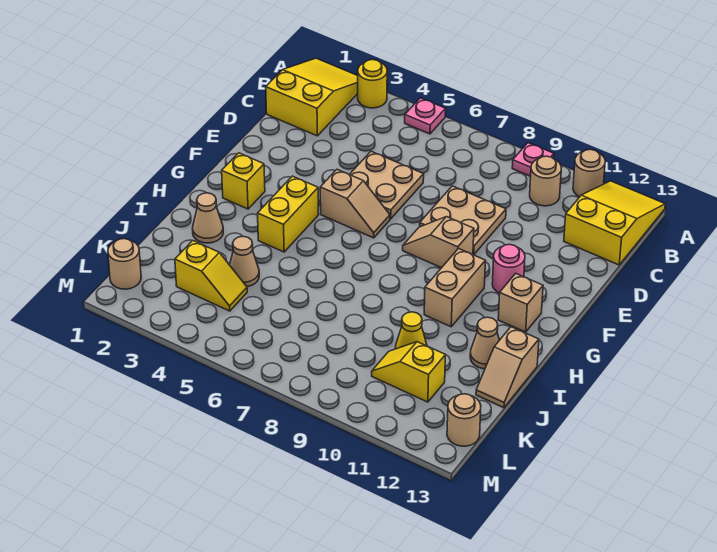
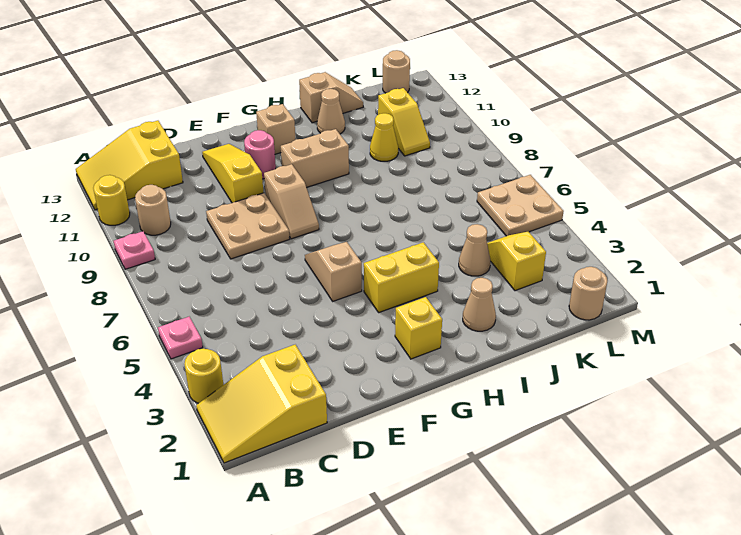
tan 1x1 round brick [573,149,605,197] -> yellow 1x1 round brick [93,175,130,225]
tan 2x2 plate [349,151,424,219] -> tan 2x2 plate moved to [477,175,564,236]
none -> yellow 1x3 slope [202,144,263,203]

